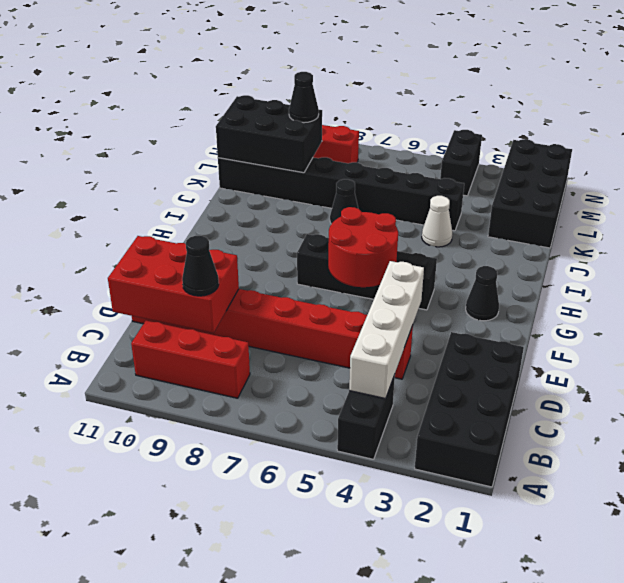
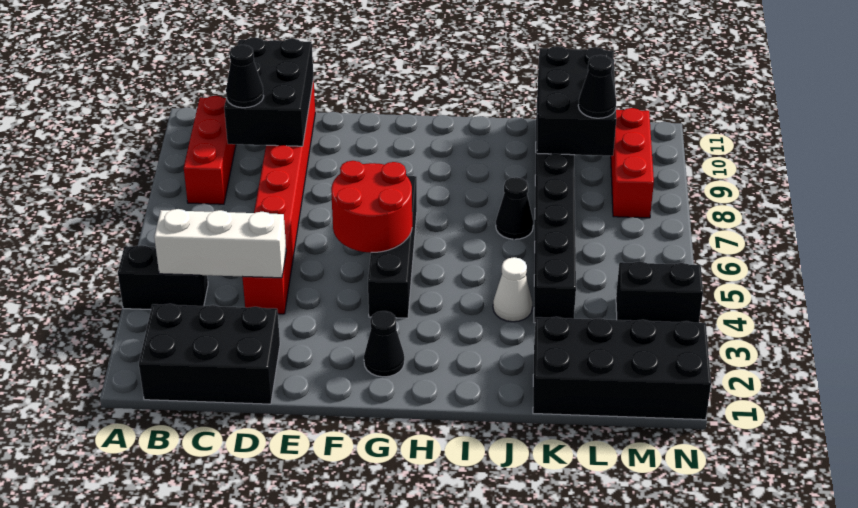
black 2x4 brick [415,332,524,487] -> black 2x3 brick [139,304,280,404]
white 1x4 brick [349,261,424,399] -> white 1x3 brick [154,209,286,278]
red 2x3 brick [108,236,239,333] -> black 2x3 brick [224,38,314,146]

